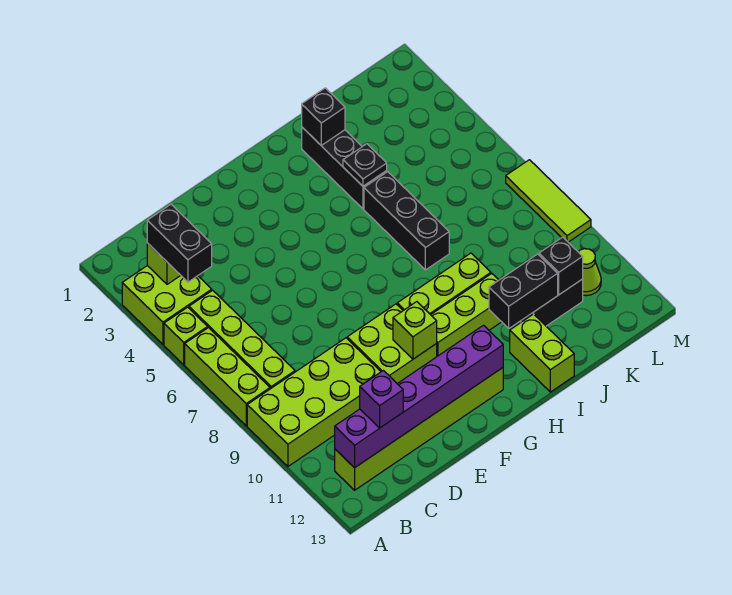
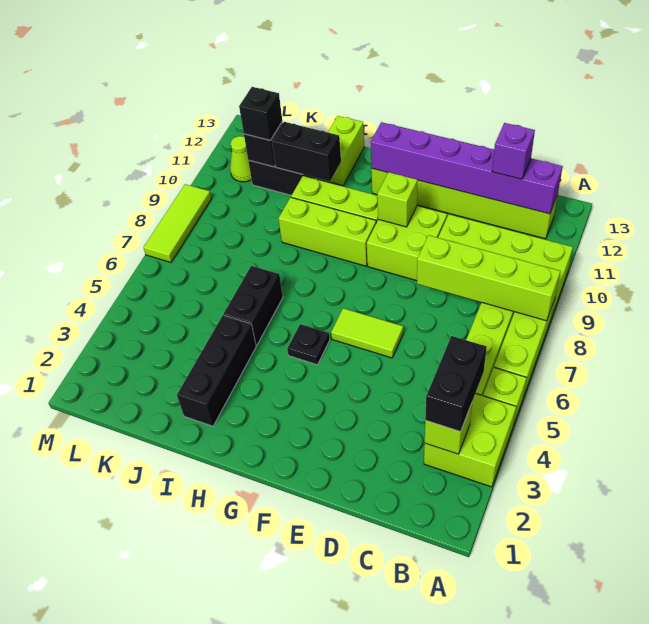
none -> lime 1x4 brick [417,235,560,321]
none -> lime 1x2 tile [331,308,403,358]
black 1x1 brick [302,88,345,146] -> black 1x1 brick moved to [239,87,282,140]
black 1x1 plate [343,144,387,186] -> black 1x1 plate moved to [287,324,330,365]
black 1x3 brick [364,172,449,270] -> black 1x2 brick [223,266,283,346]

